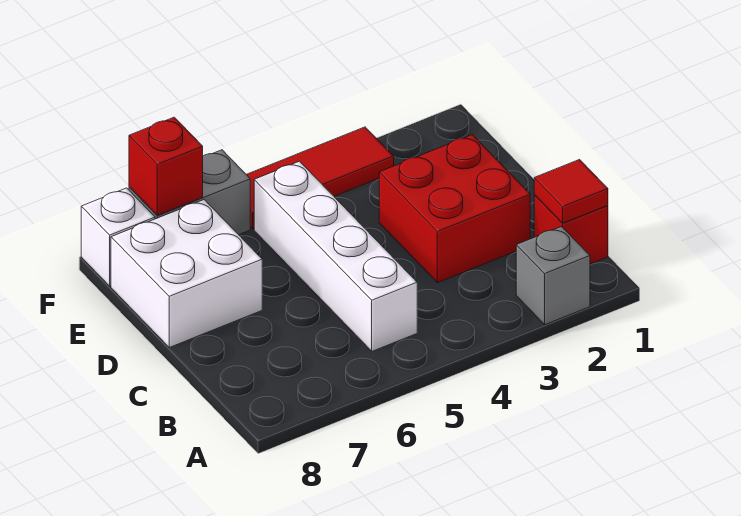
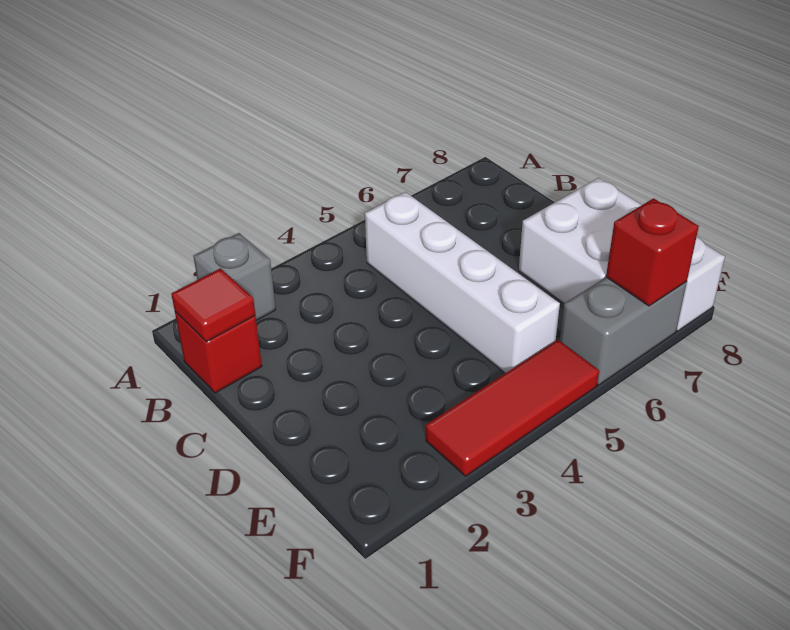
red 2x2 brick [379,135,530,283] -> none

